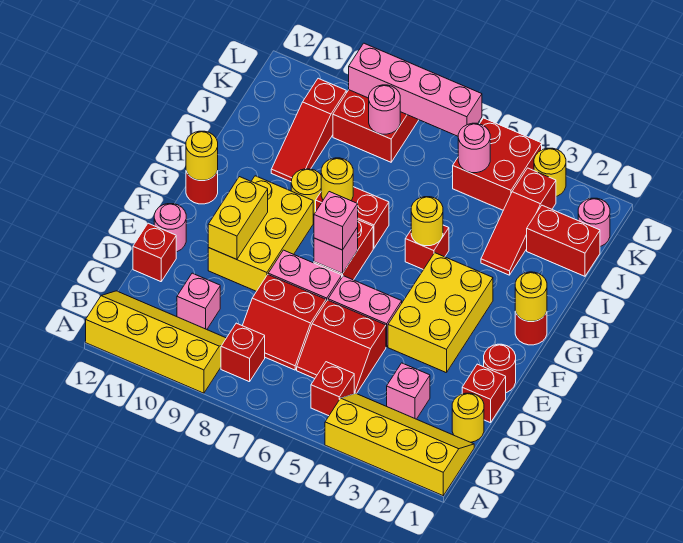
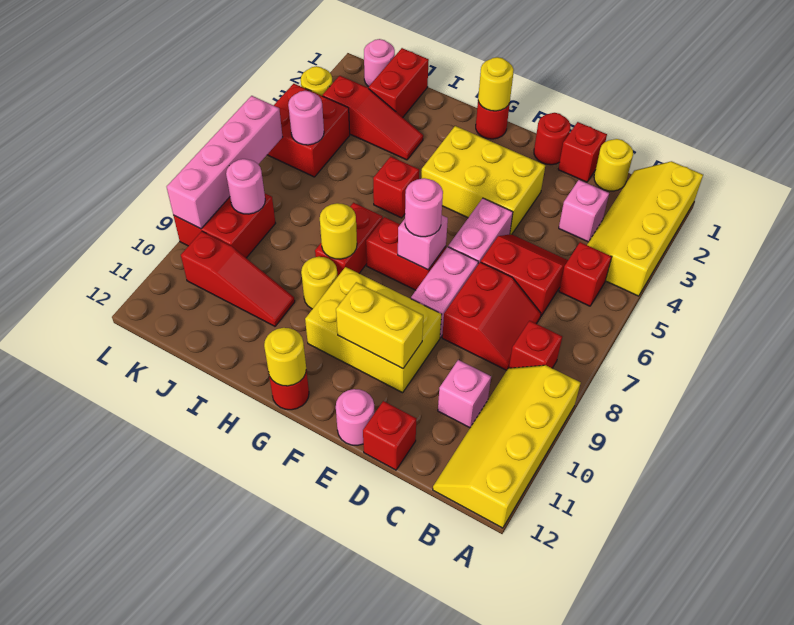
red 2x2 slope [297,300,386,394] -> red 2x2 slope turned to [481,234,568,316]
pink 1x1 brick [314,192,358,250] -> pink 1x1 round brick [405,178,443,237]
yellow 1x1 round brick [411,197,443,246] -> none

